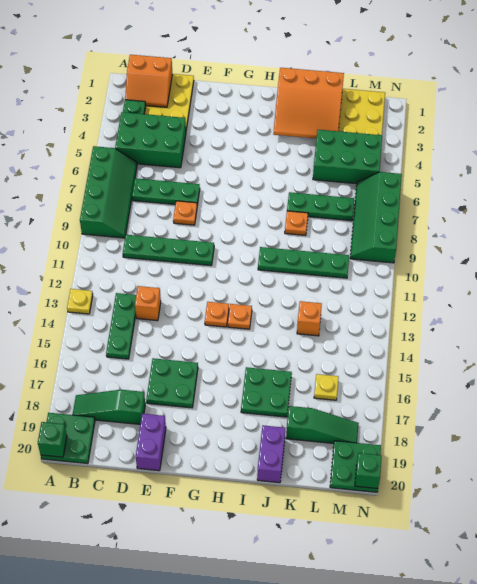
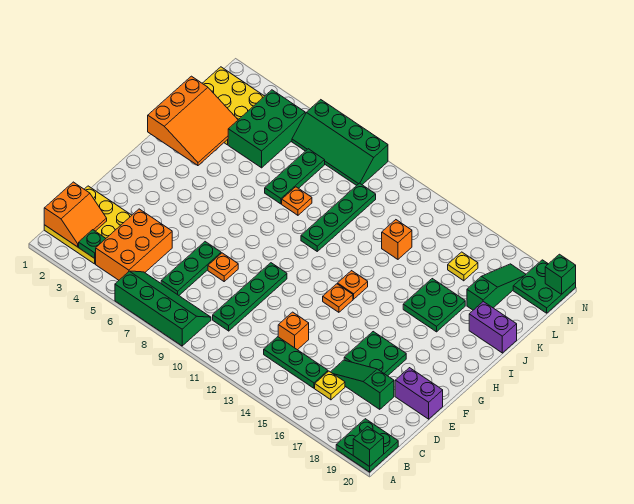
yellow 1x1 plate [67,289,93,314] -> yellow 1x1 plate moved to [315,371,345,400]
green 2x3 brick [115,112,186,168] -> orange 2x3 brick [96,209,172,280]
green 1x3 slope [73,390,145,424] -> green 1x3 slope turned to [331,360,394,409]

